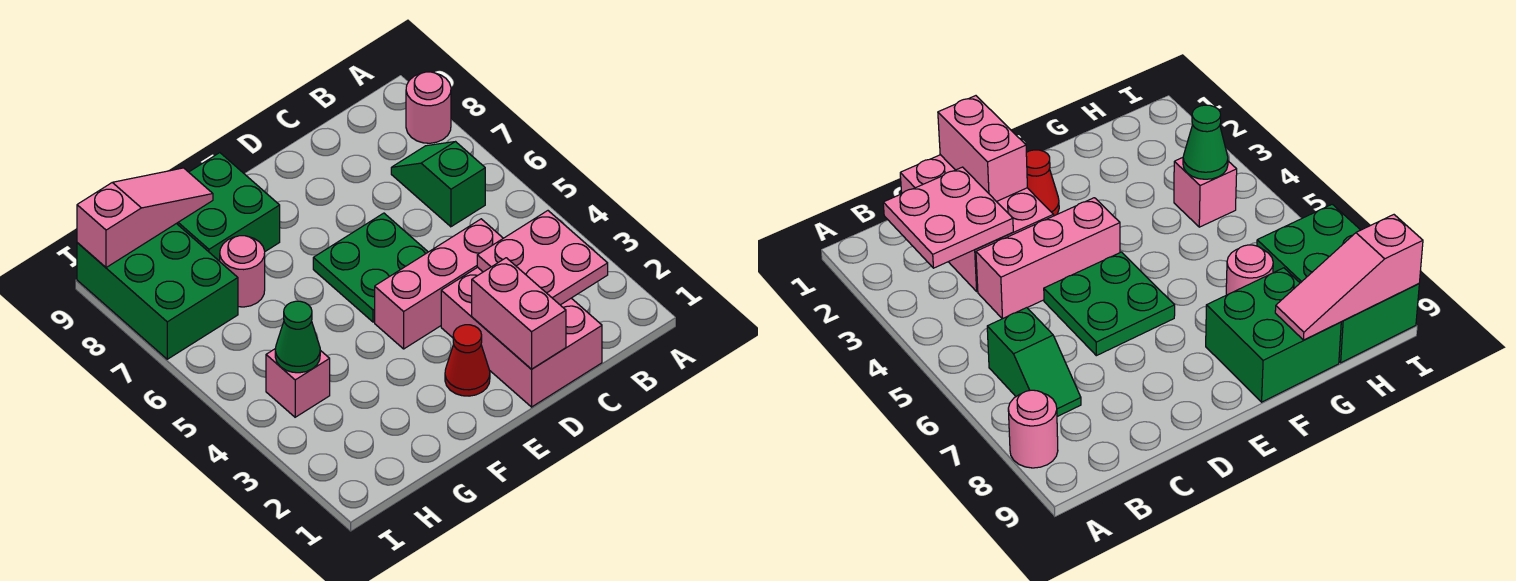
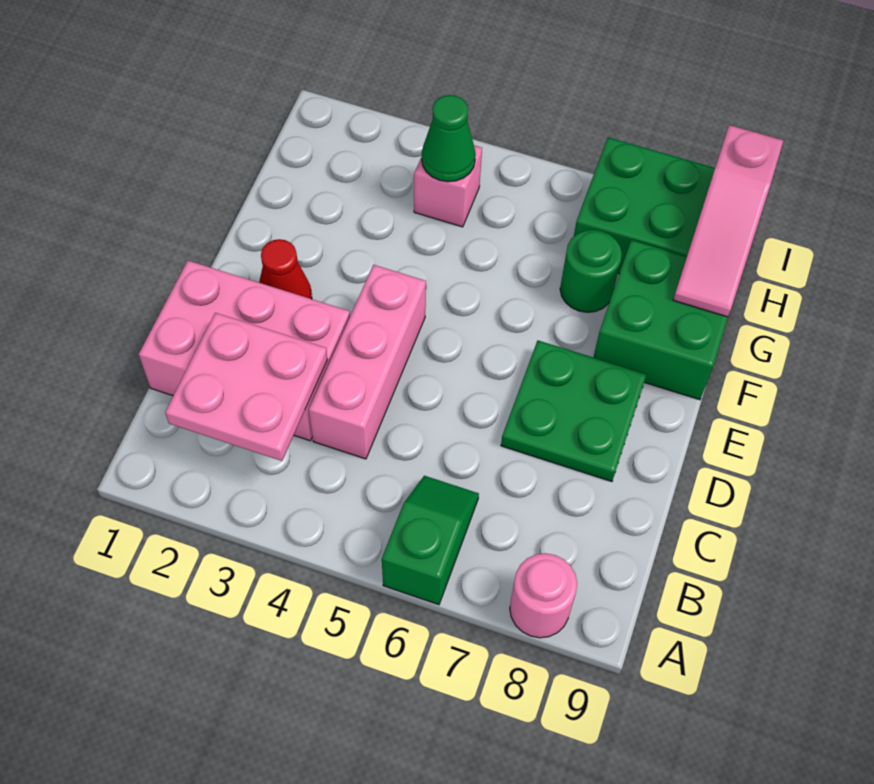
green 1x2 slope [391,142,485,227] -> green 1x2 slope turned to [382,476,479,605]
pink 1x2 brick [472,258,566,369] -> none
green 2x2 plate [313,213,428,322] -> green 2x2 plate moved to [501,341,647,482]
pink 1x1 round brick [220,236,265,307] -> green 1x1 round brick [560,230,622,312]

